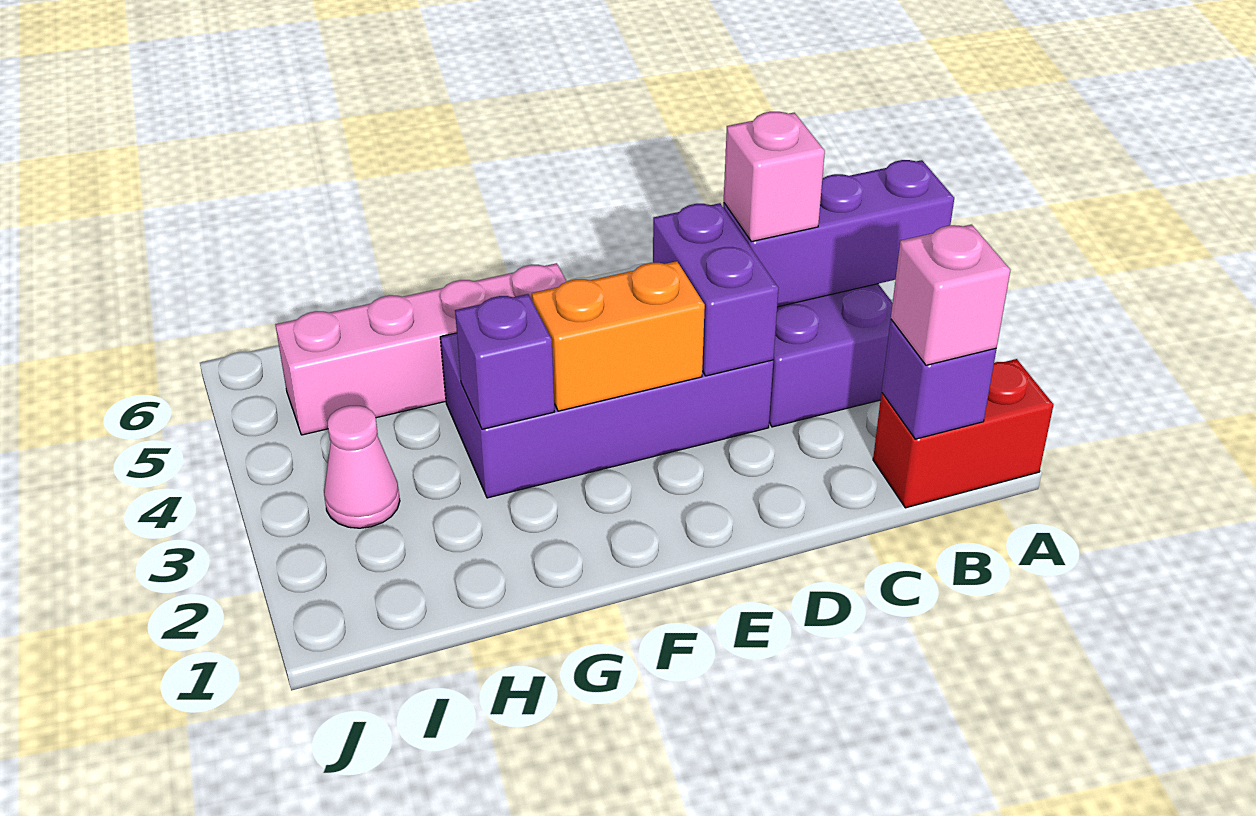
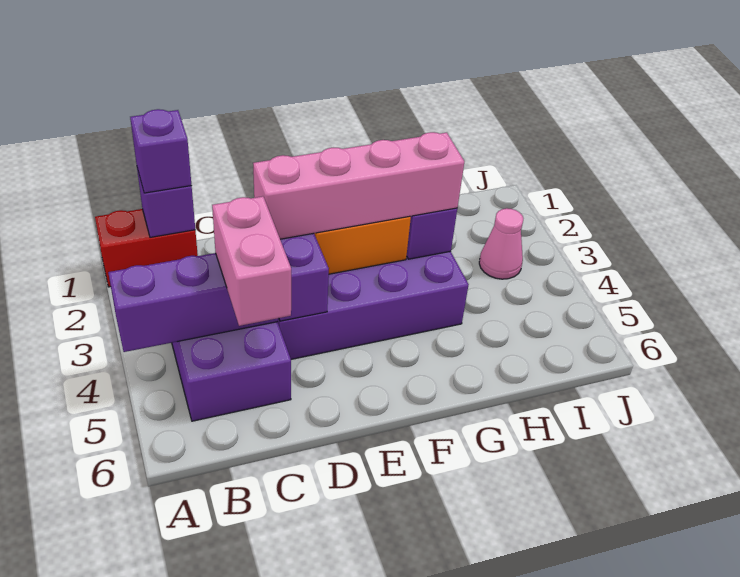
pink 1x1 brick [891,225,1010,365] -> purple 1x1 brick [130,109,192,193]
pink 1x1 brick [724,112,825,242] -> pink 1x2 brick [212,196,291,326]
pink 1x4 brick [275,263,567,435] -> pink 1x4 brick moved to [253,132,465,239]

